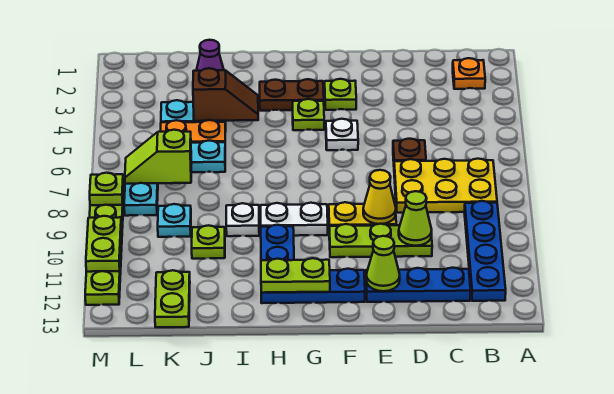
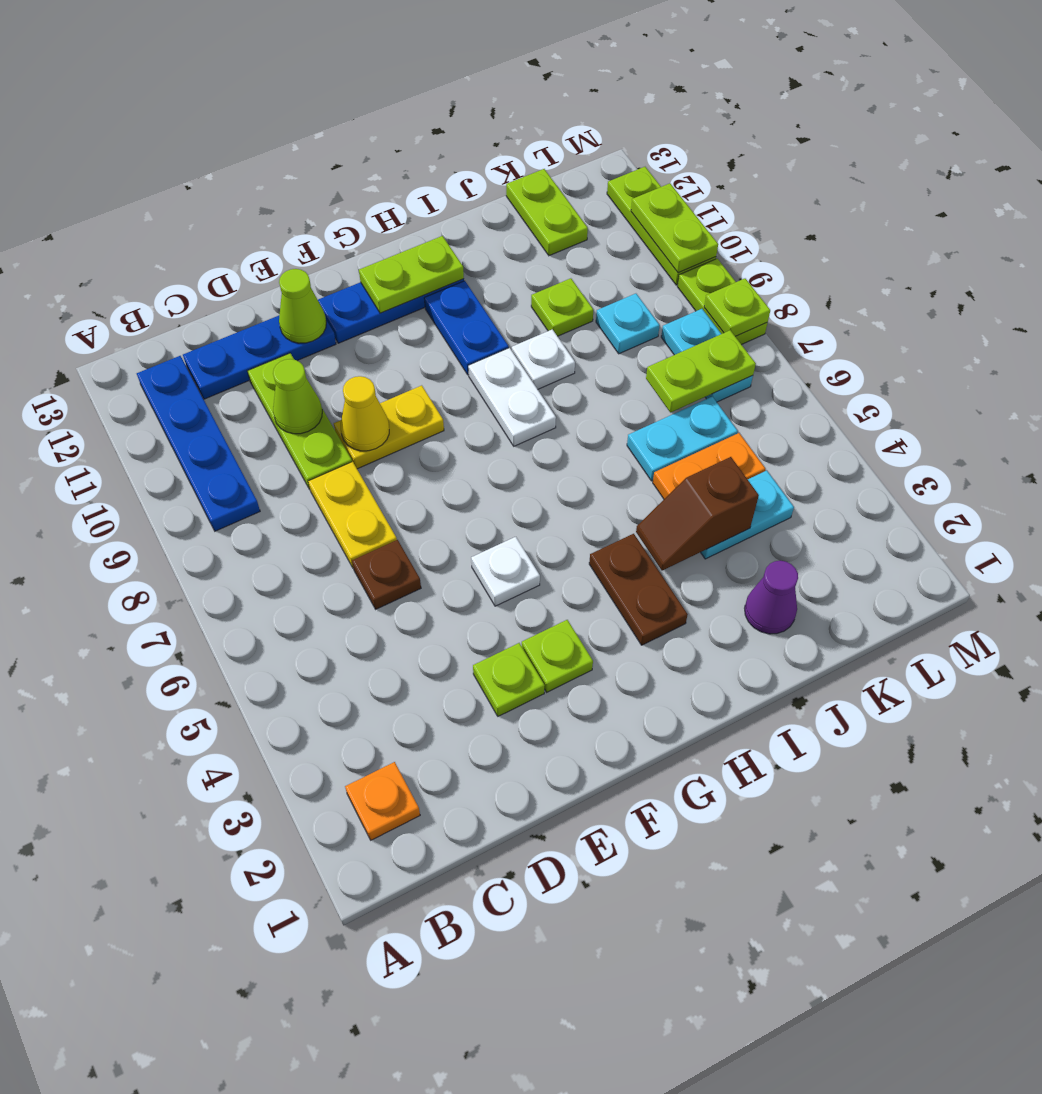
yellow 2x3 plate [394,159,497,213] -> yellow 1x2 plate [308,462,397,567]
lime 1x3 plate [329,224,432,257] -> lime 1x3 plate turned to [248,353,352,489]
brown 1x2 plate [260,79,324,111] -> brown 1x2 plate turned to [589,534,688,645]
lime 1x1 plate [293,99,324,130] -> lime 1x1 plate moved to [473,643,545,716]
white 1x2 plate [261,203,328,236] -> white 1x2 plate turned to [468,348,556,446]
lime 1x2 slope [125,130,192,184] -> lime 1x2 plate [646,330,756,413]

